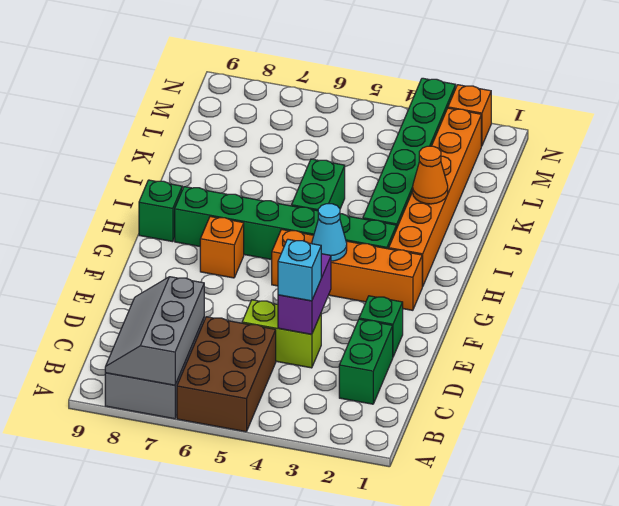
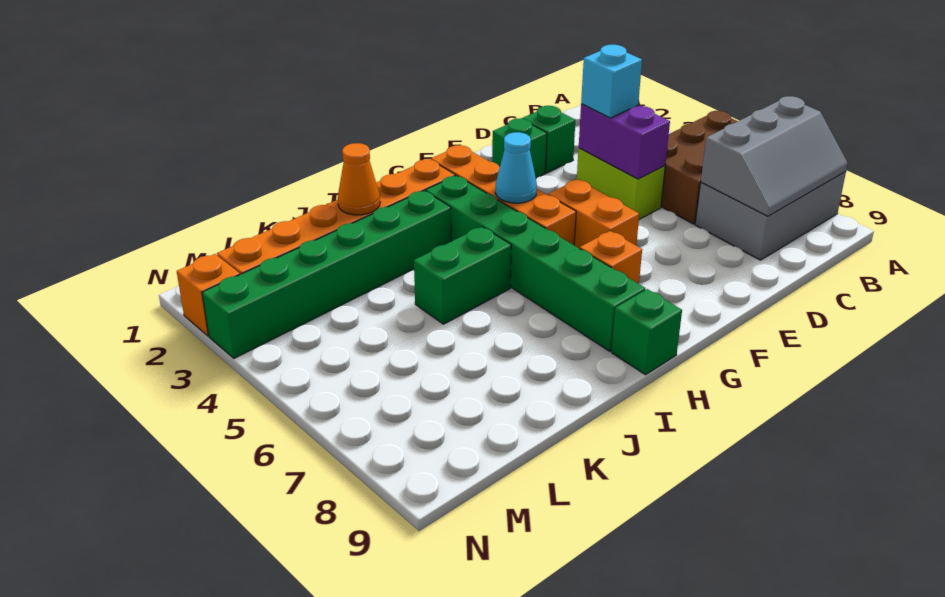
green 1x2 brick [339,319,393,404] -> green 1x1 brick [522,106,575,173]
purple 1x2 brick [278,254,331,334] -> purple 1x2 brick turned to [579,104,670,179]
none -> orange 1x2 brick [548,179,639,248]

